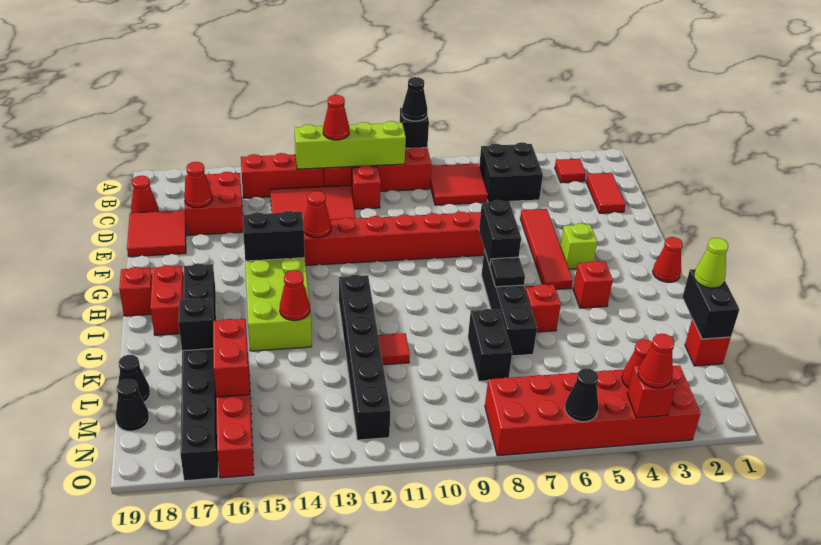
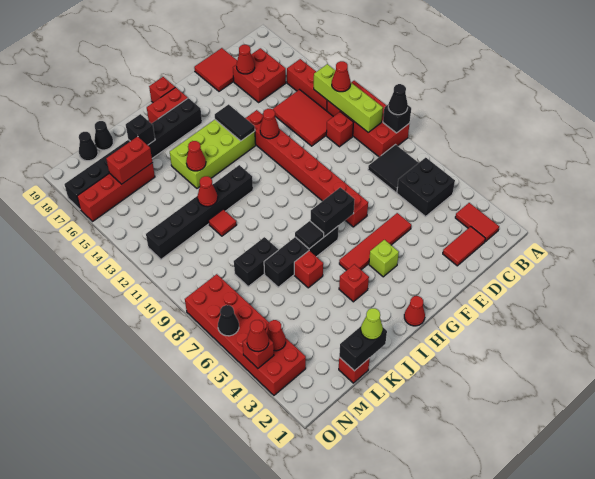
red 1x1 tile [555,159,586,183] -> red 1x2 tile [455,203,499,242]
red 2x2 tile [430,163,488,205] -> black 2x2 tile [368,145,418,193]
red 1x1 cone [131,176,158,213] -> red 1x1 cone moved to [198,176,218,207]
black 1x2 brick [243,211,305,261] -> black 1x2 tile [215,104,255,141]

